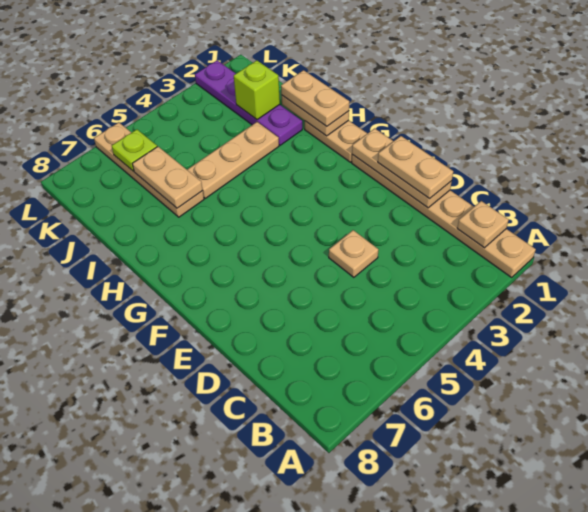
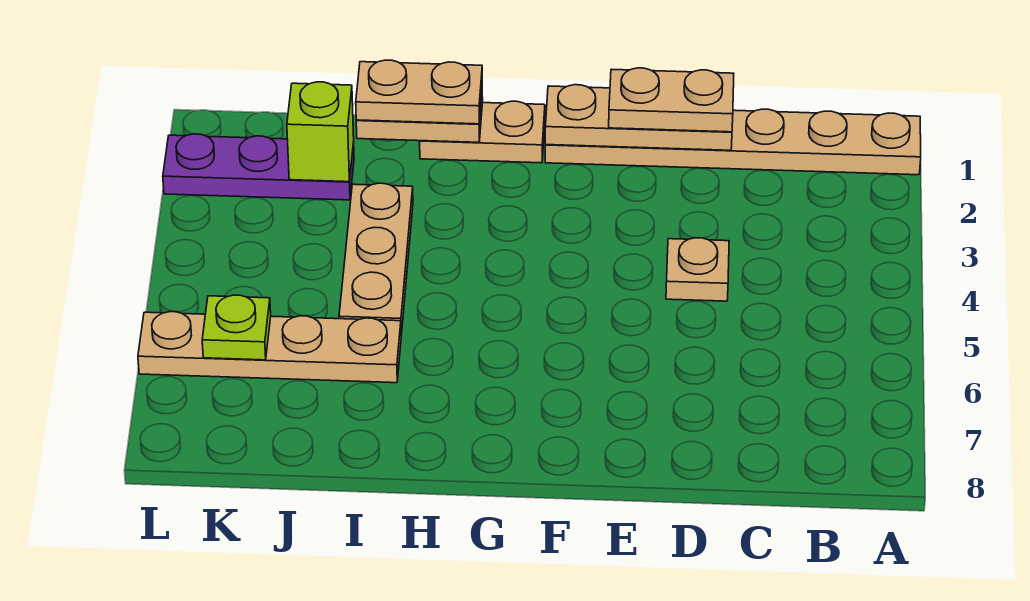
tan 1x1 plate [457,201,509,248] -> none
purple 1x4 plate [195,60,302,145] -> purple 1x3 plate [163,134,354,200]
tan 1x2 plate [132,147,203,208] -> none

